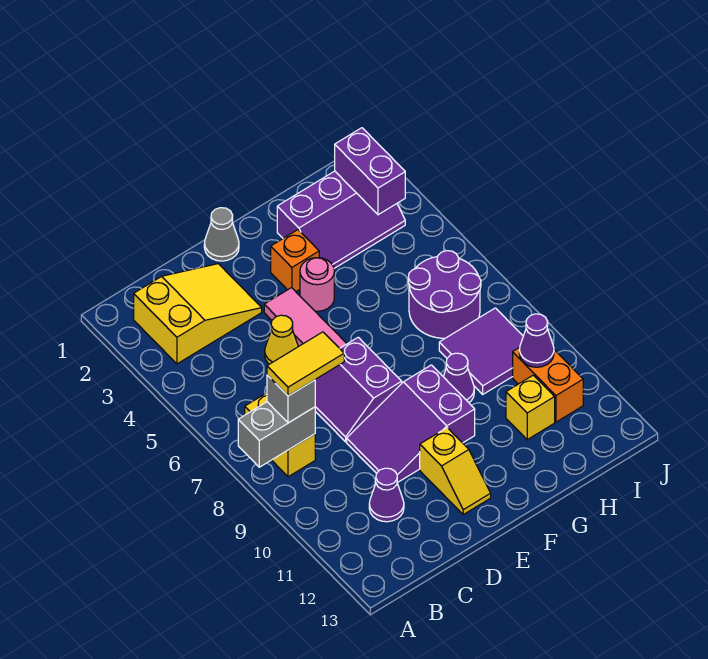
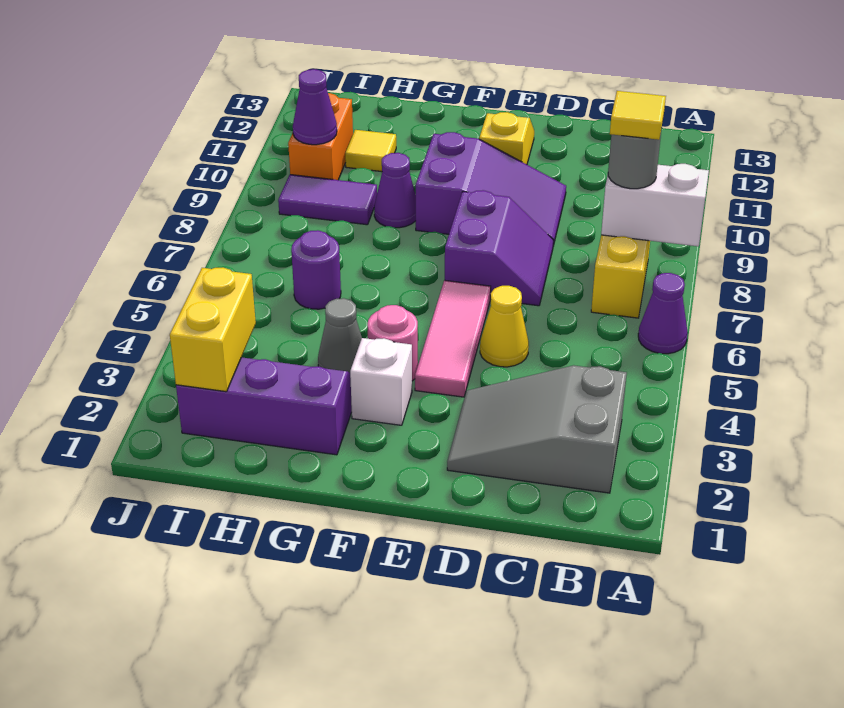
grey 1x2 brick [238,402,315,467] -> white 1x2 brick [601,164,709,246]
yellow 2x3 slope [134,264,262,364] -> grey 2x3 slope [447,365,627,493]
grey 1x1 brick [267,375,315,423] -> grey 1x1 round brick [608,128,662,189]
yellow 1x2 tile [267,332,344,396] -> yellow 1x1 tile [610,91,666,140]
purple 1x1 cone [369,468,404,522] -> purple 1x1 cone moved to [638,273,688,354]
grey 1x1 cone [204,208,239,261] -> grey 1x1 cone moved to [318,298,362,372]
orange 1x1 brick [271,230,319,291] -> white 1x1 brick [350,338,412,425]
purple 2x2 round brick [408,251,481,338] -> purple 1x1 round brick [291,230,341,309]
purple 2x2 tile [439,308,523,394] -> purple 1x2 tile [278,175,377,225]
yellow 1x1 brick [506,375,555,440] -> yellow 1x1 tile [345,130,396,172]
purple 1x2 brick [335,128,405,215] -> yellow 1x2 brick [170,268,256,392]

